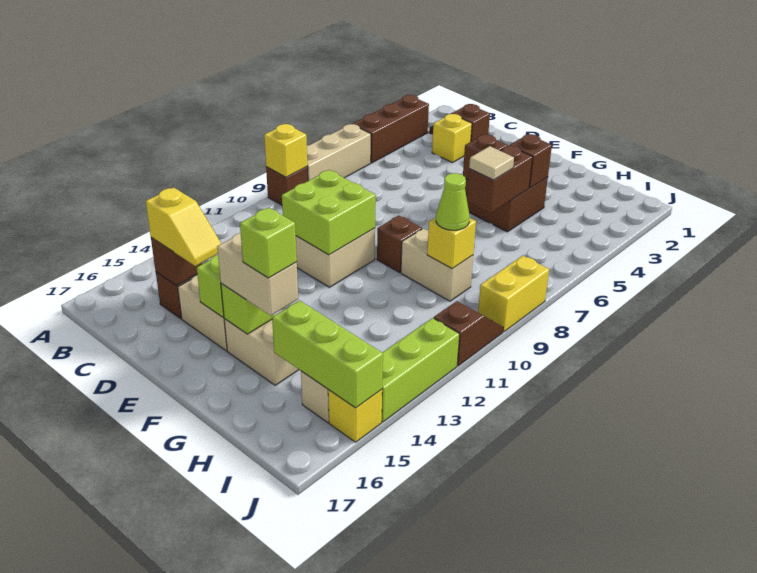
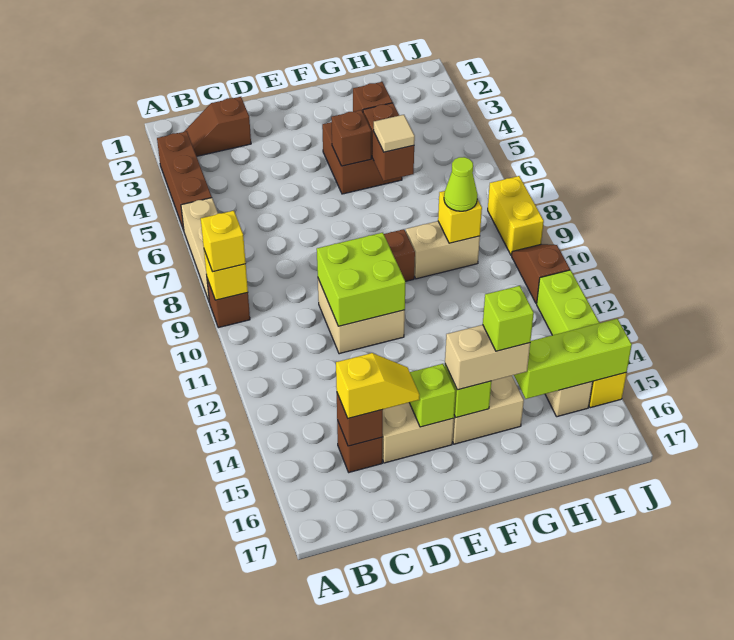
yellow 1x1 brick [432,114,472,163] -> yellow 1x1 brick moved to [201,211,246,272]

